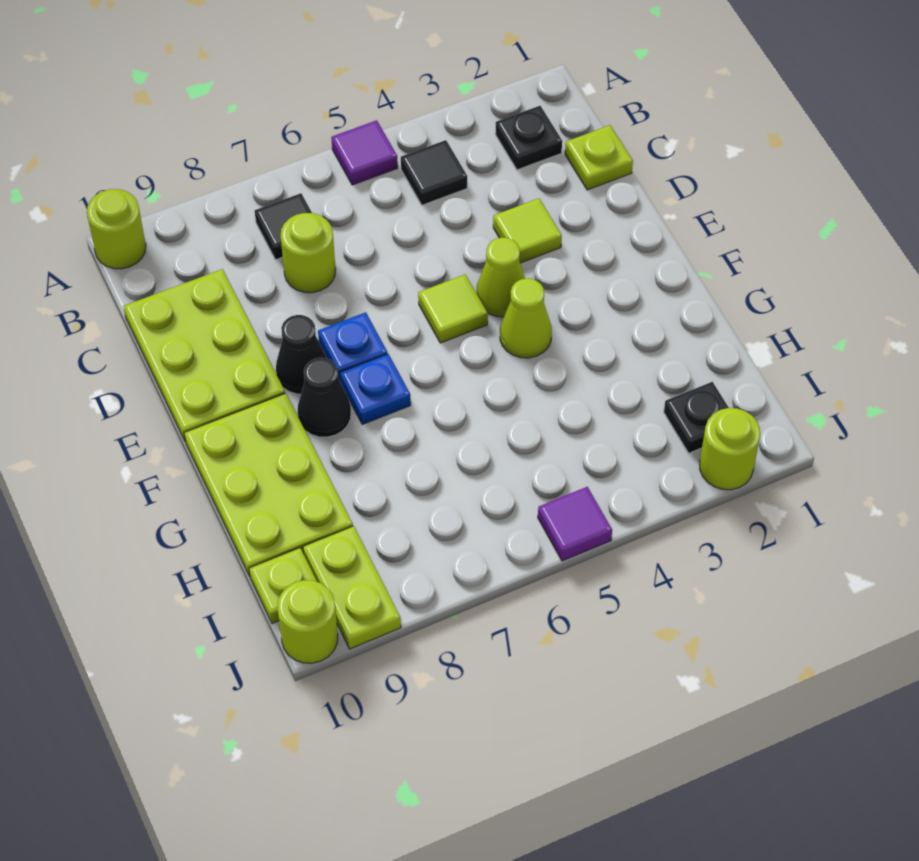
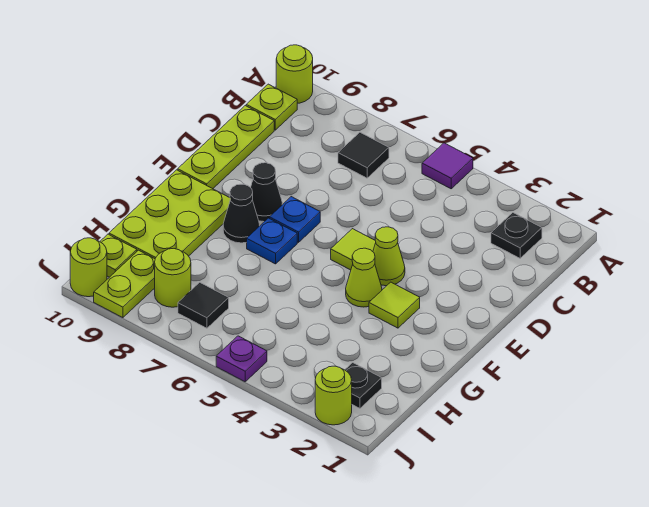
black 1x1 tile [401,140,467,205] -> black 1x1 tile moved to [178,282,229,328]
lime 1x1 plate [565,125,633,190] -> lime 1x1 plate moved to [246,84,297,130]
lime 1x1 round brick [280,213,336,293] -> lime 1x1 round brick moved to [155,249,191,307]
lime 2x3 plate [123,269,285,442] -> lime 1x3 plate [178,106,274,189]
lime 1x1 tile [493,198,562,263] -> lime 1x1 tile moved to [369,282,420,328]
purple 1x1 tile [538,487,612,561] -> purple 1x1 plate [216,336,267,382]

